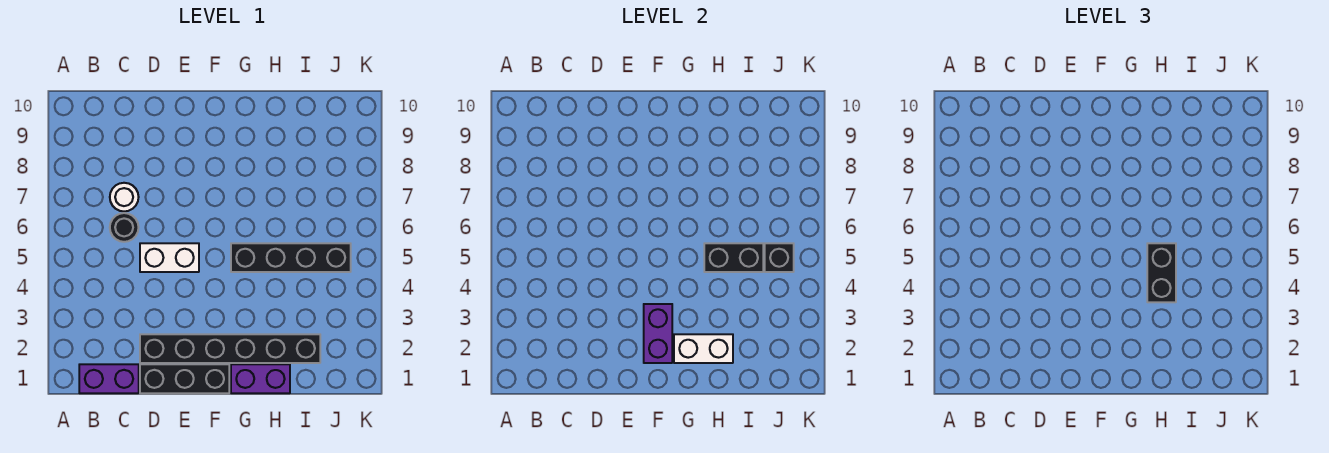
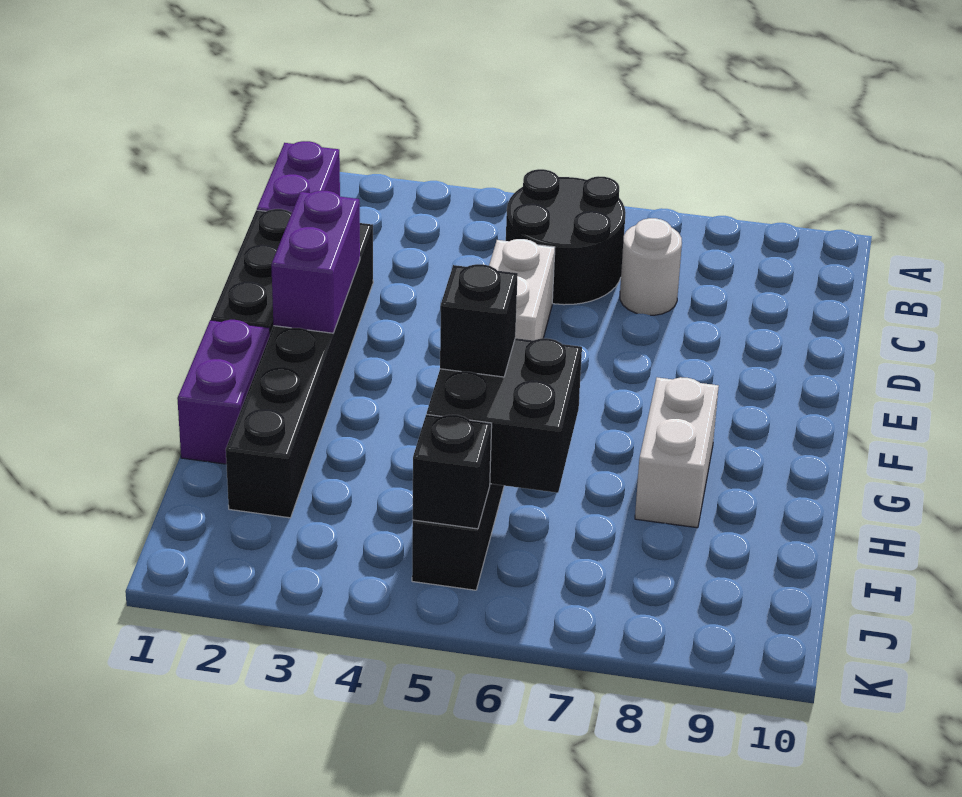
black 1x1 round brick [110,213,139,242] -> black 2x2 round brick [506,169,626,305]
purple 1x2 brick [644,304,672,363] -> purple 1x2 brick turned to [271,191,360,333]
white 1x2 brick [674,334,733,363] -> white 1x2 brick moved to [635,377,719,528]
black 1x2 brick [1147,243,1176,302] -> black 1x1 brick [440,264,518,377]
black 1x2 brick [704,243,763,272] -> black 2x2 brick [427,338,582,493]

